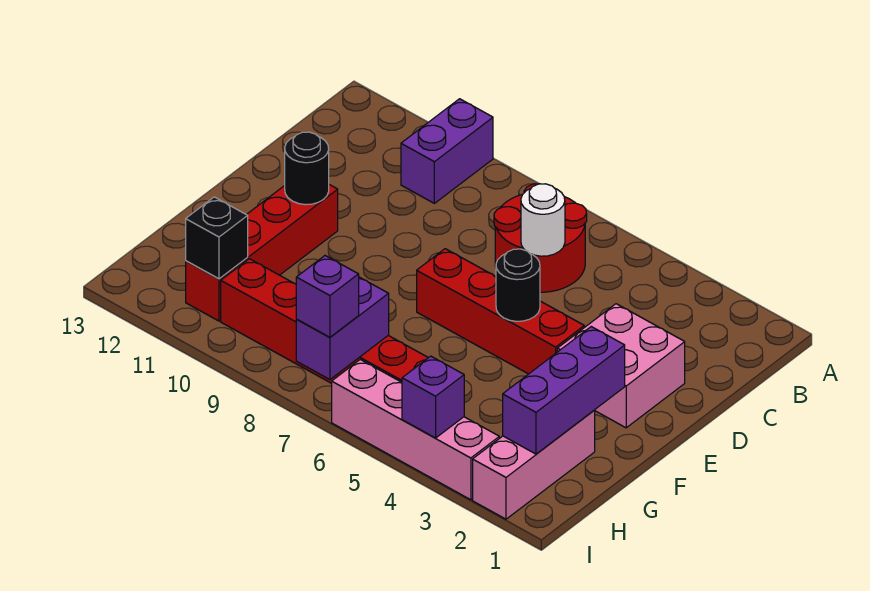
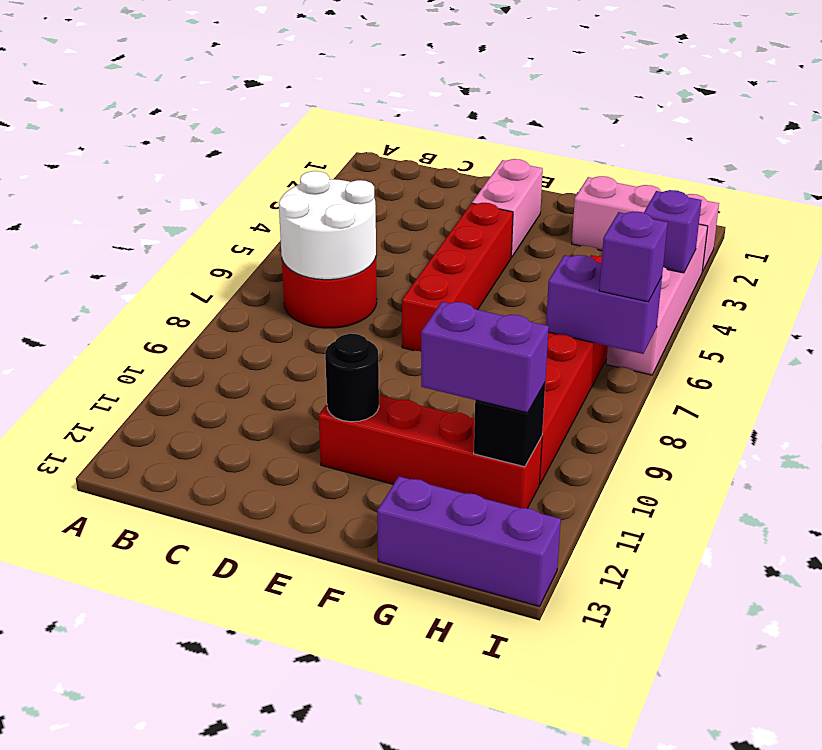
purple 1x2 brick [401,99,493,203] -> purple 1x2 brick moved to [421,302,549,413]
white 1x1 round brick [521,184,565,256] -> white 2x2 round brick [279,171,376,280]
pink 2x2 brick [557,304,685,428] -> pink 1x2 brick [472,159,543,257]
black 1x1 round brick [496,249,540,321] -> none
purple 1x3 brick [503,327,625,454] -> purple 1x3 brick moved to [377,477,561,606]

